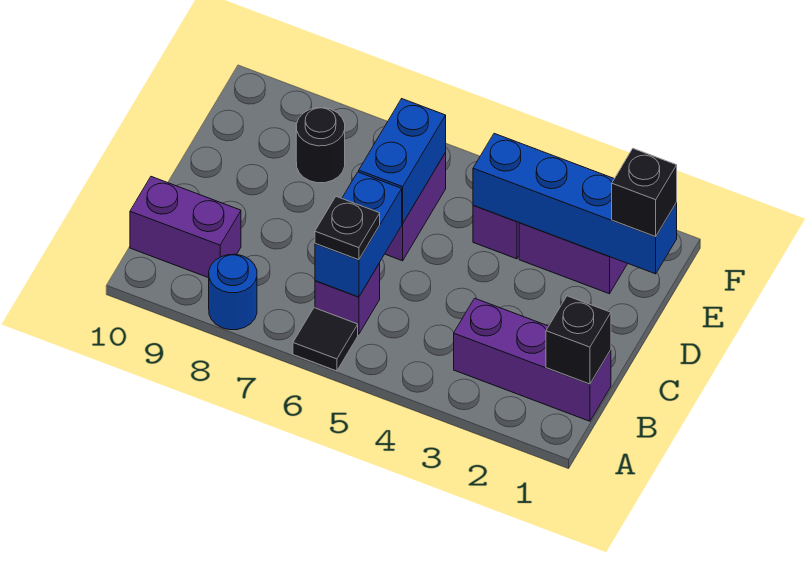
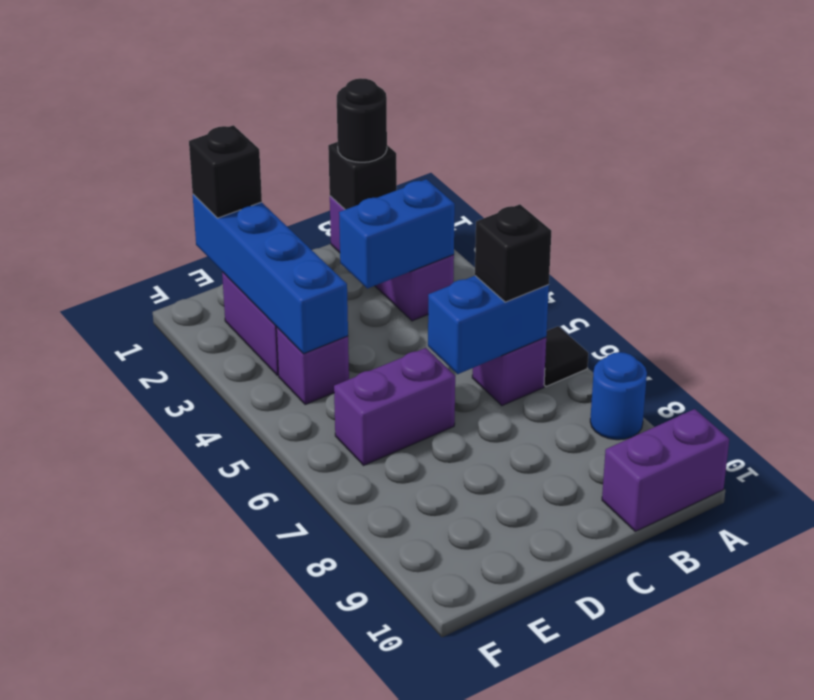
black 1x1 plate [315,197,380,260] -> black 1x1 brick [475,204,551,302]
purple 1x2 brick [130,177,241,278] -> purple 1x2 brick turned to [602,409,729,531]
blue 1x2 brick [359,99,446,223] -> blue 1x2 brick moved to [339,179,455,288]
black 1x1 round brick [296,108,345,183] -> black 1x1 round brick moved to [337,78,387,162]

